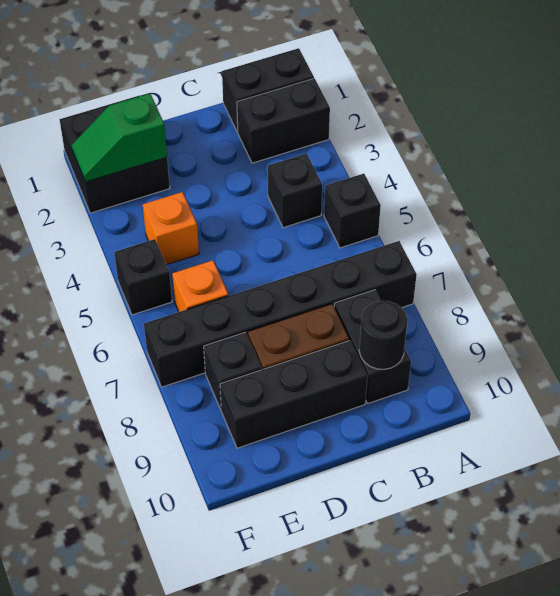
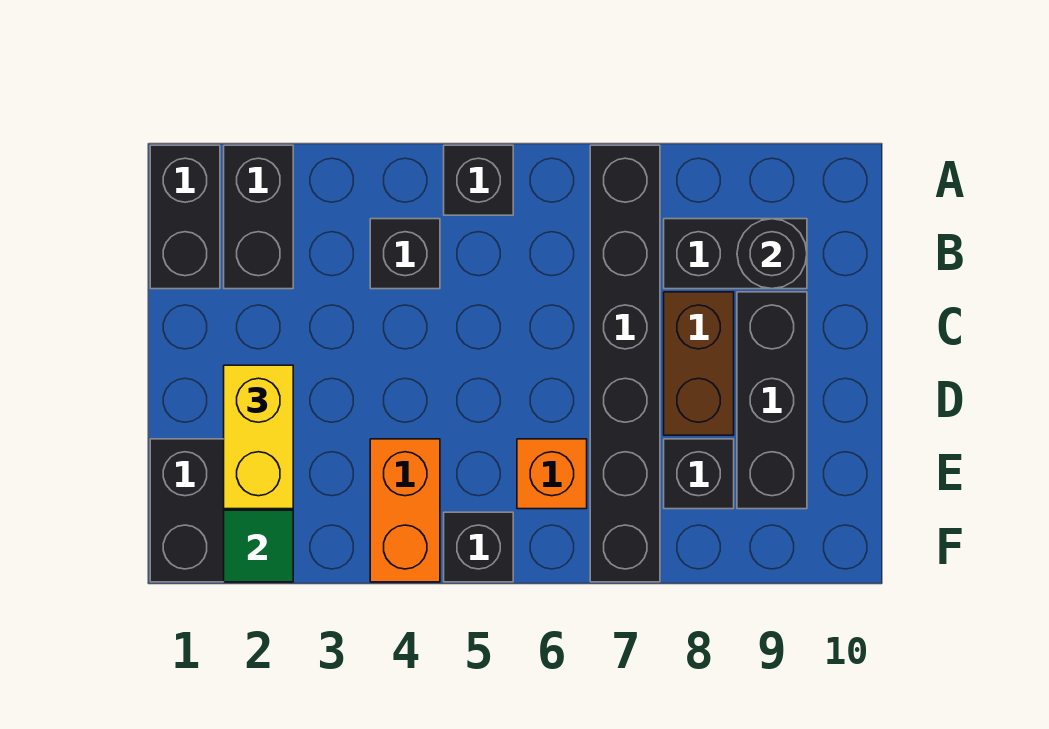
none -> yellow 1x2 brick [224,365,293,509]
orange 1x1 brick [143,192,199,265] -> orange 1x2 brick [370,439,440,582]

